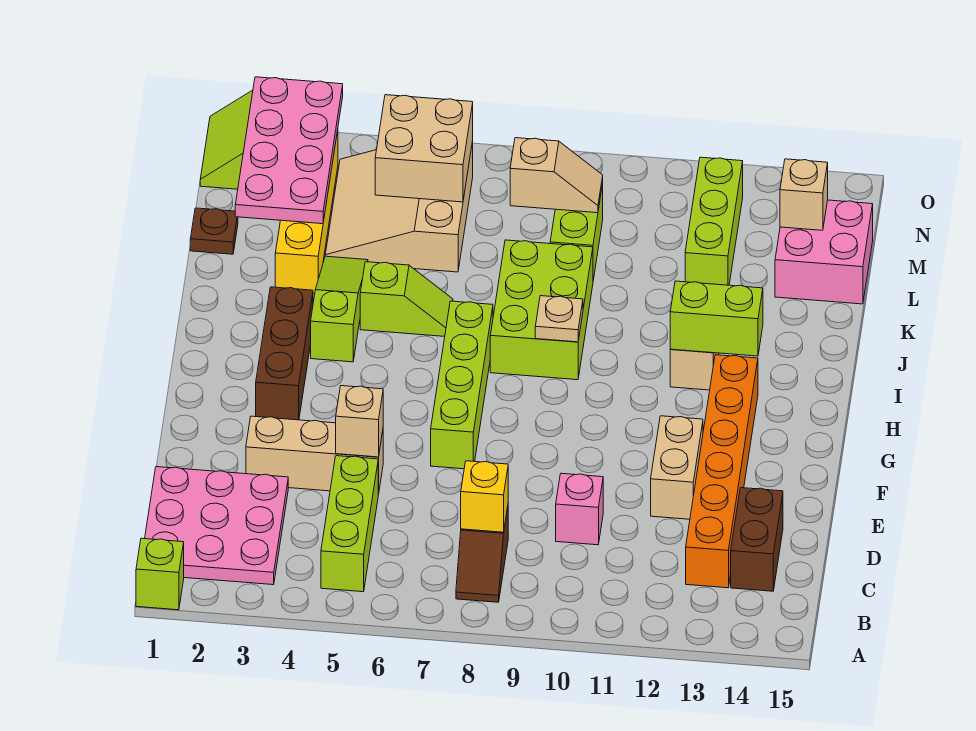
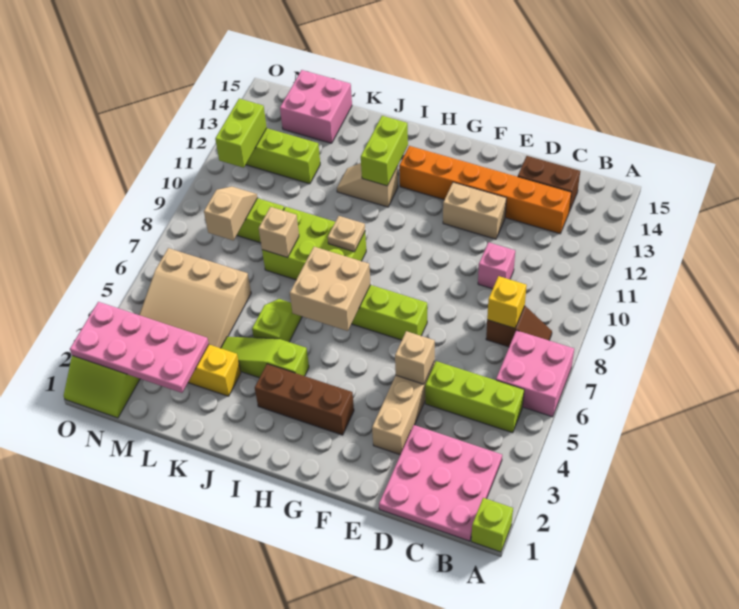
none -> pink 2x2 brick [496,330,574,417]
brown 1x1 plate [190,208,238,254] -> none
tan 2x2 brick [375,95,473,202] -> tan 2x2 brick moved to [290,247,370,331]
tan 1x1 brick [780,159,828,230] -> tan 1x1 brick moved to [259,207,299,257]
none -> lime 1x2 brick [215,99,267,168]

